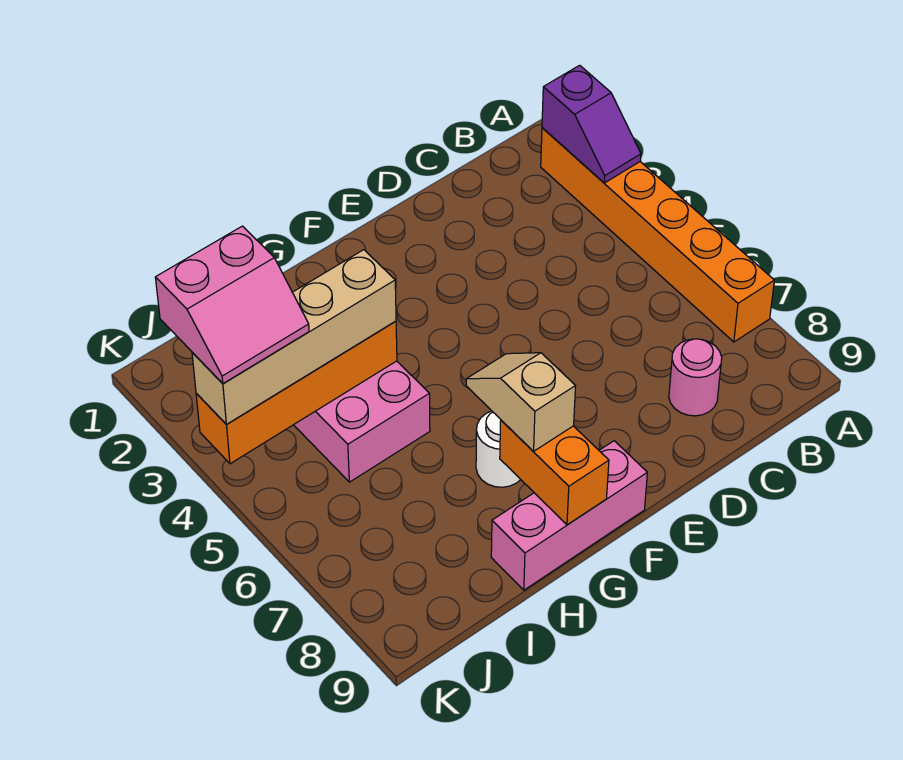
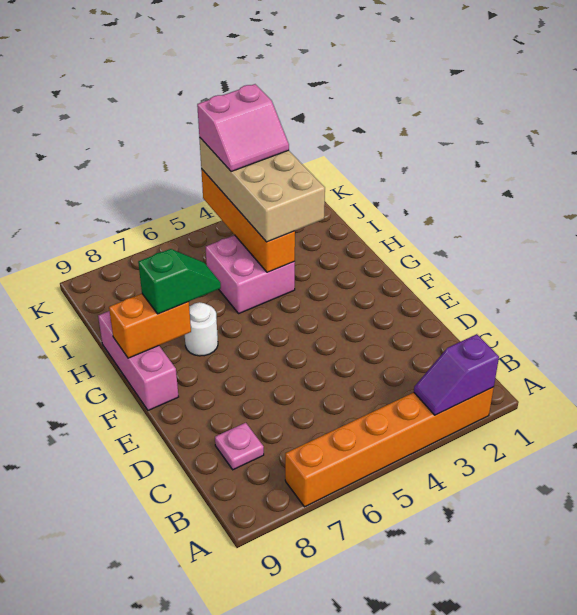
pink 1x1 round brick [669,339,722,416] -> pink 1x1 plate [215,423,264,470]
tan 1x2 slope [466,353,576,451] -> green 1x2 slope [138,249,221,314]
tan 1x4 brick [192,250,396,425] -> tan 2x4 brick [199,137,325,242]
pink 2x2 slope [155,226,309,383] -> pink 2x2 slope turned to [197,84,289,172]

